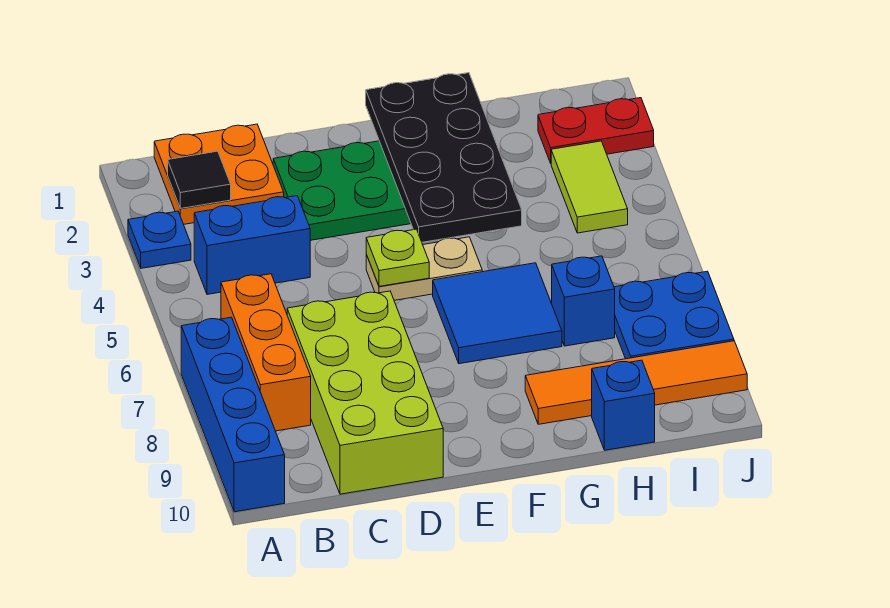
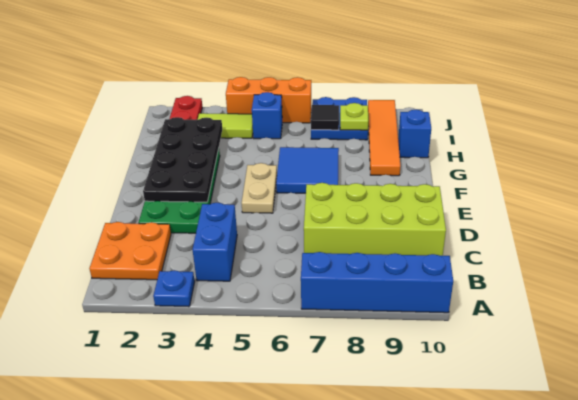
black 1x1 tile [168,151,231,208] -> black 1x1 tile moved to [311,105,339,130]
orange 1x3 brick [221,274,311,431] -> orange 1x3 brick moved to [226,77,311,123]
lime 1x1 plate [366,229,429,286] -> lime 1x1 plate moved to [340,103,368,130]
black 2x4 plate [366,73,522,242] -> black 2x4 plate turned to [143,117,222,202]
blue 1x1 brick [552,256,615,346] -> blue 1x1 brick moved to [252,92,282,139]

